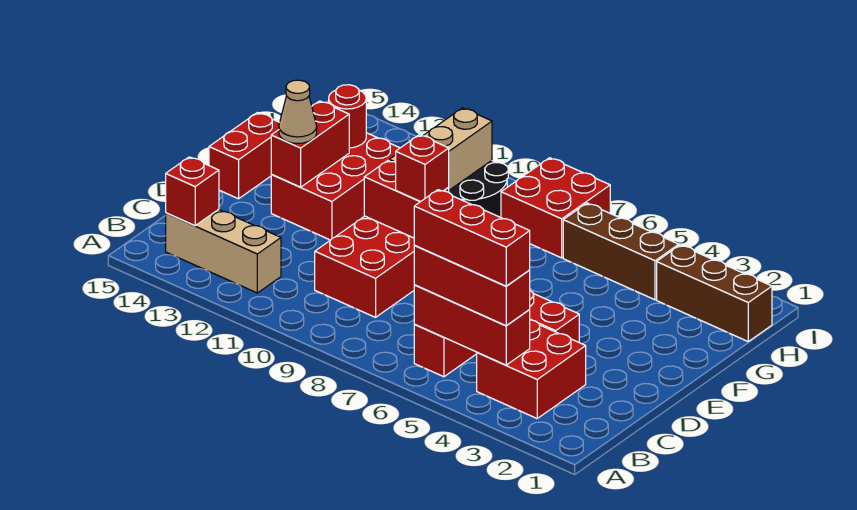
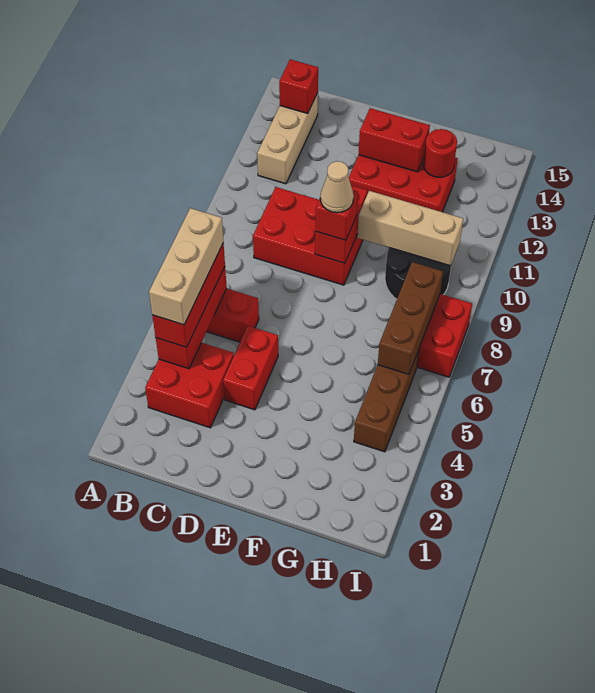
red 1x3 brick [414,190,530,286] -> tan 1x3 brick [149,208,223,325]
tan 1x1 cone [279,80,317,143] -> tan 1x1 cone moved to [320,161,354,213]
red 1x2 brick [209,113,280,199] -> none
brown 1x3 brick [657,245,772,341] -> brown 1x3 brick moved to [378,262,443,374]

